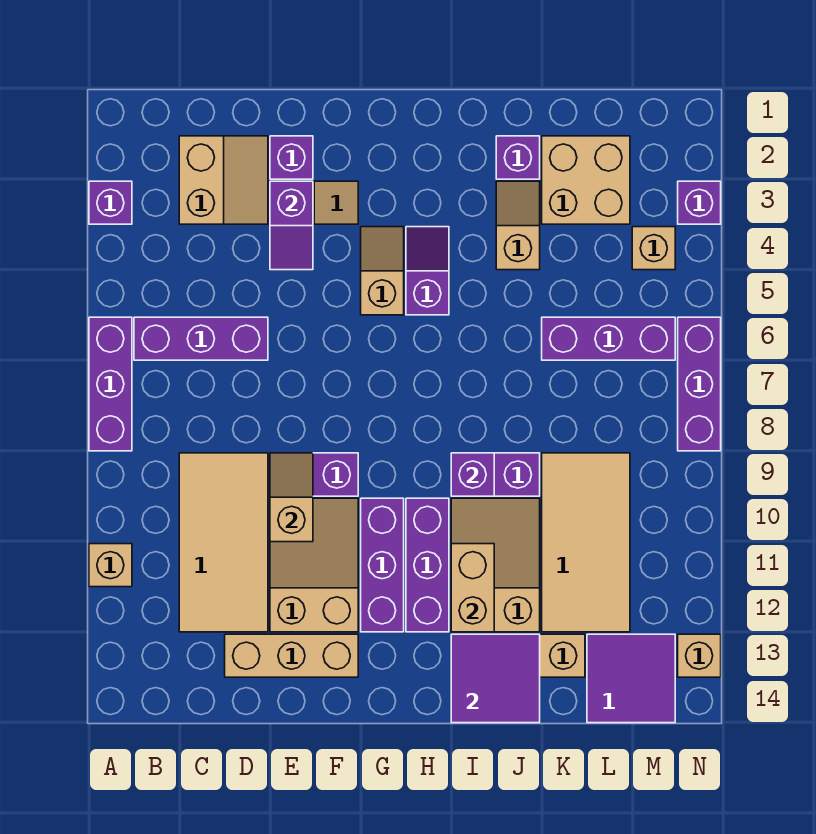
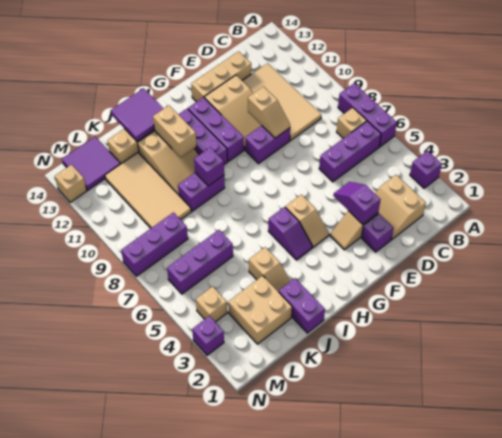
tan 1x1 brick [89,544,132,587] -> tan 1x1 brick moved to [337,108,367,138]
purple 1x1 brick [496,136,540,179] -> purple 1x2 brick [279,278,325,333]
purple 1x3 brick [678,317,721,451] -> purple 1x3 brick turned to [121,213,188,276]

